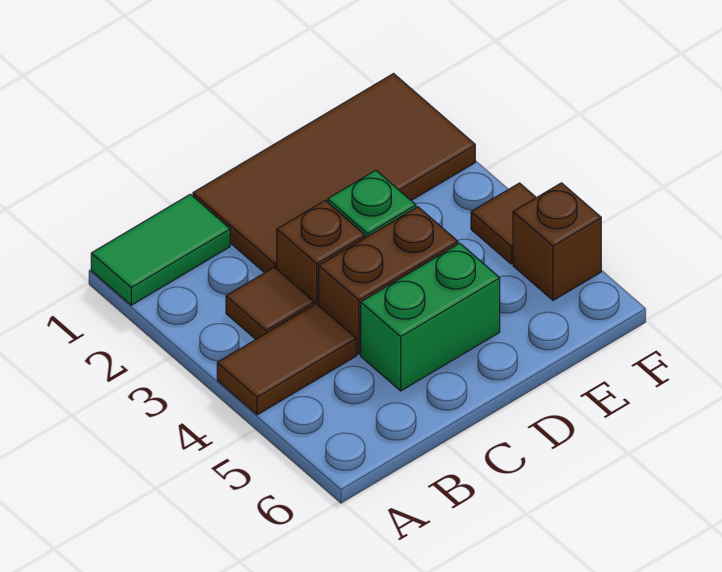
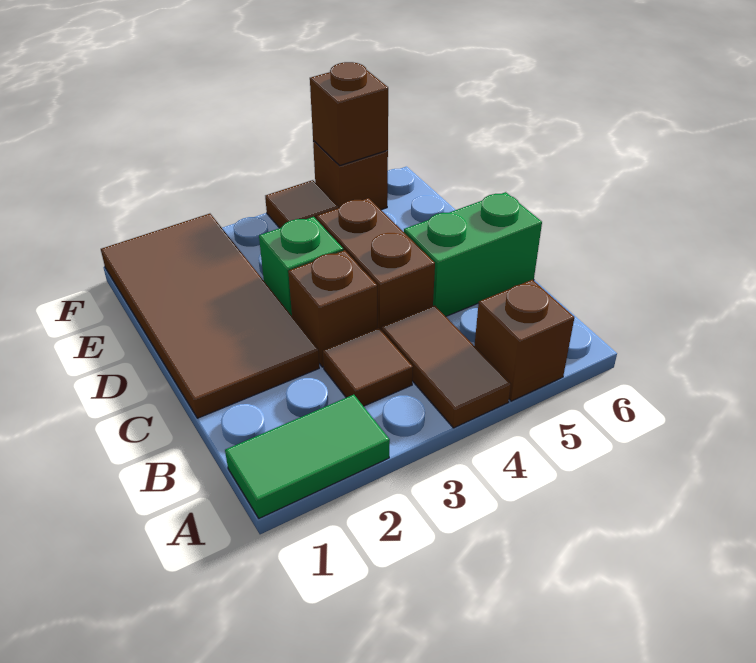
green 1x2 tile [91,194,230,305] -> green 1x2 tile turned to [225,395,390,518]
none -> brown 1x1 brick [475,280,574,401]
green 1x2 brick [361,243,500,391] -> green 1x2 brick turned to [404,192,542,316]
none -> brown 1x1 brick [310,62,388,165]

